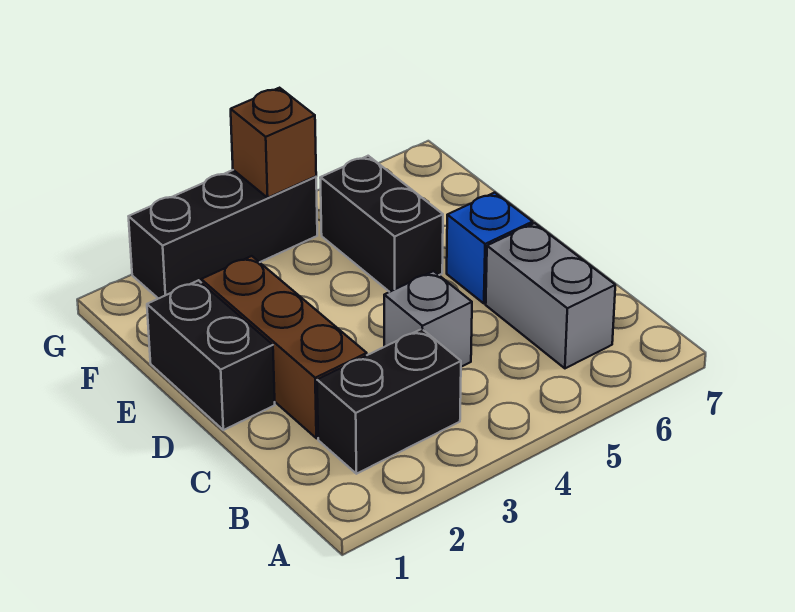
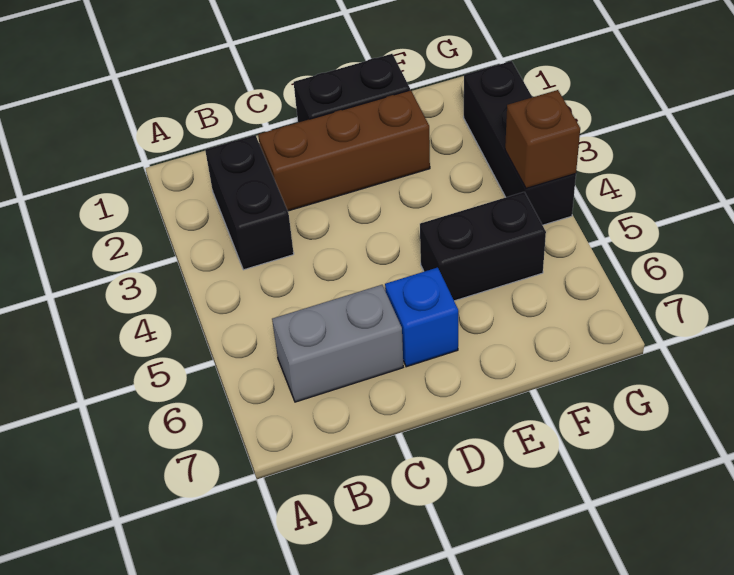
grey 1x1 brick [384,271,472,367] -> none

